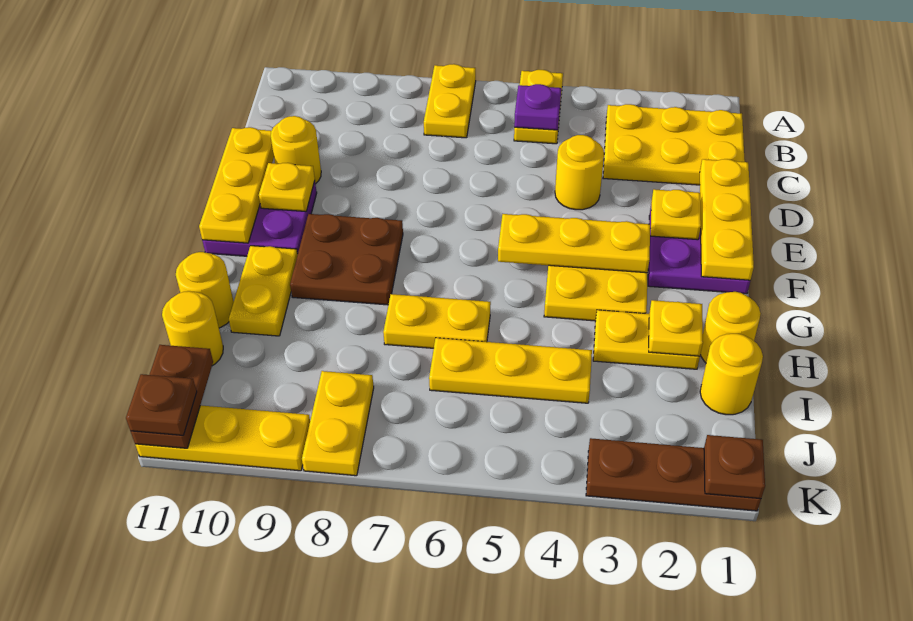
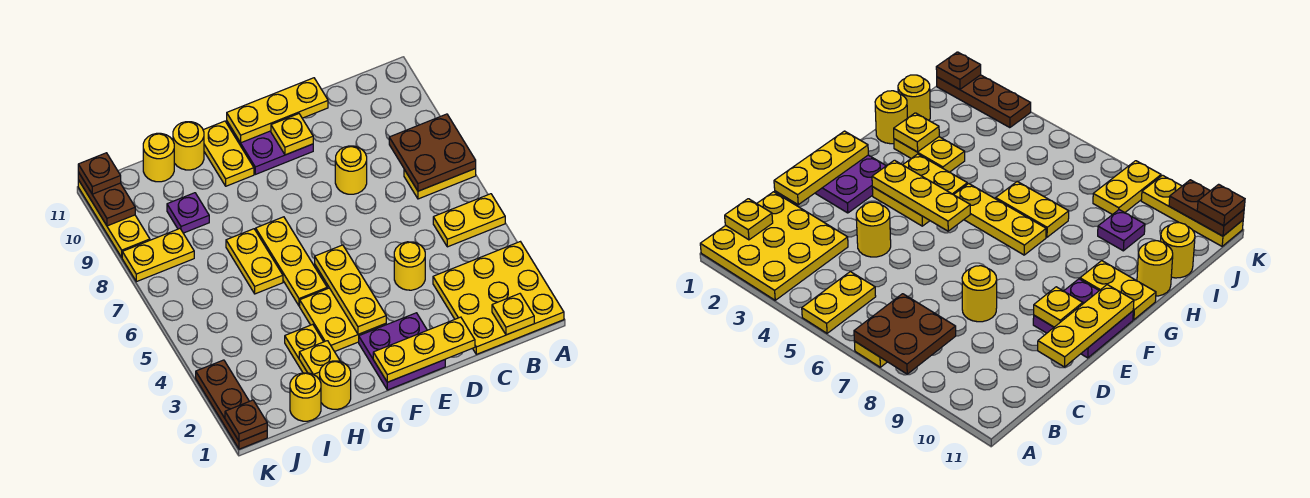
yellow 2x3 plate [603,104,745,185] -> yellow 3x3 plate [433,242,564,354]
purple 1x1 plate [514,84,561,130] -> purple 1x1 plate moved to [167,193,209,233]
yellow 1x1 round brick [271,116,321,184] -> yellow 1x1 round brick moved to [335,146,367,194]
yellow 1x1 plate [651,189,701,240] -> yellow 1x1 plate moved to [492,294,534,335]
brown 2x2 plate [290,214,403,305] -> brown 2x2 plate moved to [389,114,476,191]
yellow 1x2 plate [229,246,298,336] -> yellow 1x2 plate turned to [203,121,254,186]
yellow 1x3 plate [429,338,592,403] -> yellow 1x3 plate moved to [256,217,327,306]
brown 1x2 plate [131,345,213,448] -> brown 1x2 plate turned to [78,172,135,226]

